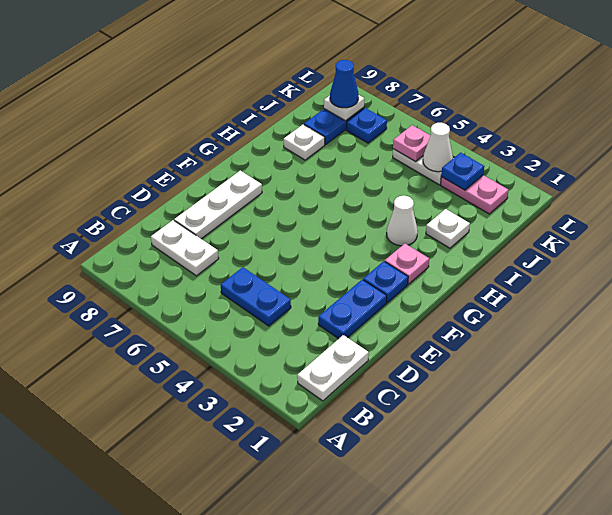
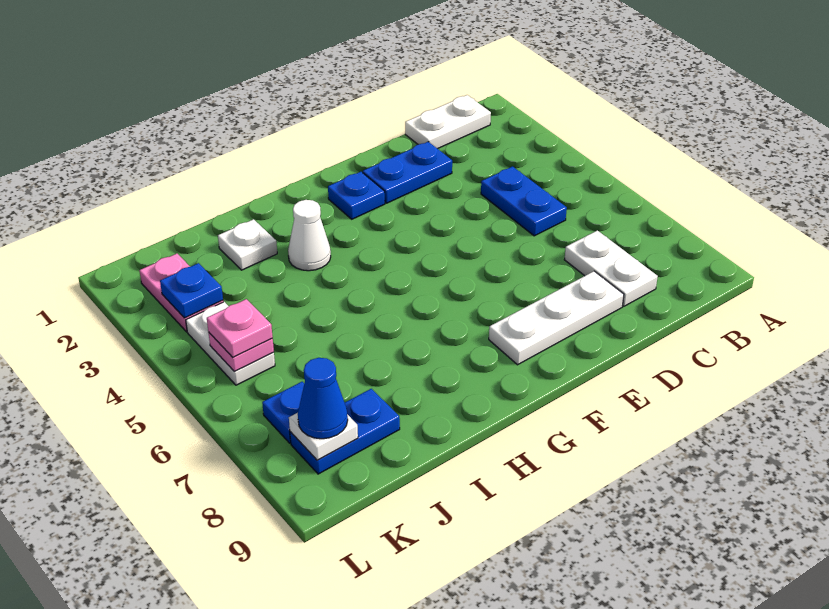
pink 1x1 plate [385,244,429,284] -> pink 1x1 plate moved to [207,299,273,357]
white 1x1 plate [284,124,325,160] -> none
white 1x1 cone [423,123,453,172] -> none

